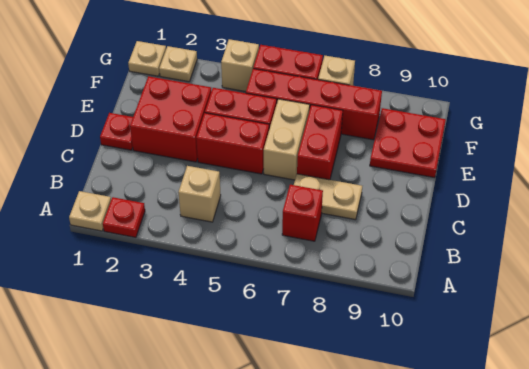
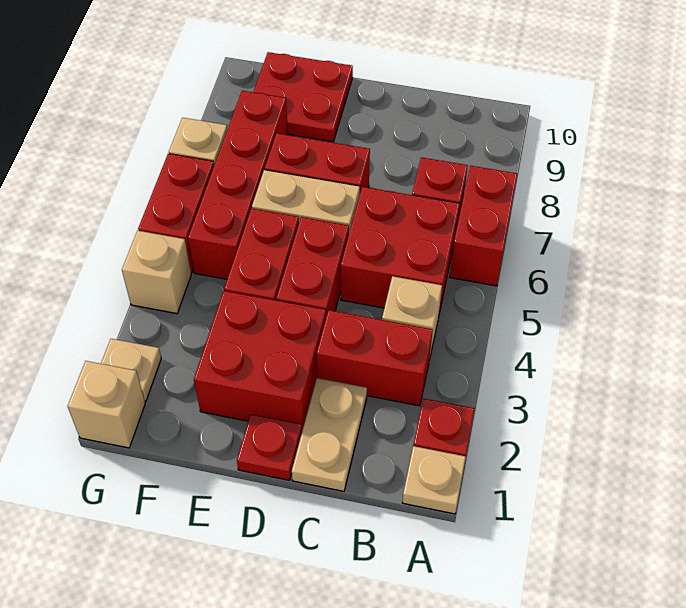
none -> red 1x2 brick [450,166,517,286]
none -> red 1x2 brick [317,310,433,406]
none -> red 2x2 brick [341,187,460,313]
tan 1x2 plate [294,174,362,220] -> tan 1x2 plate moved to [292,378,367,491]
tan 1x1 plate [128,41,166,76] -> tan 1x1 brick [68,361,145,448]

